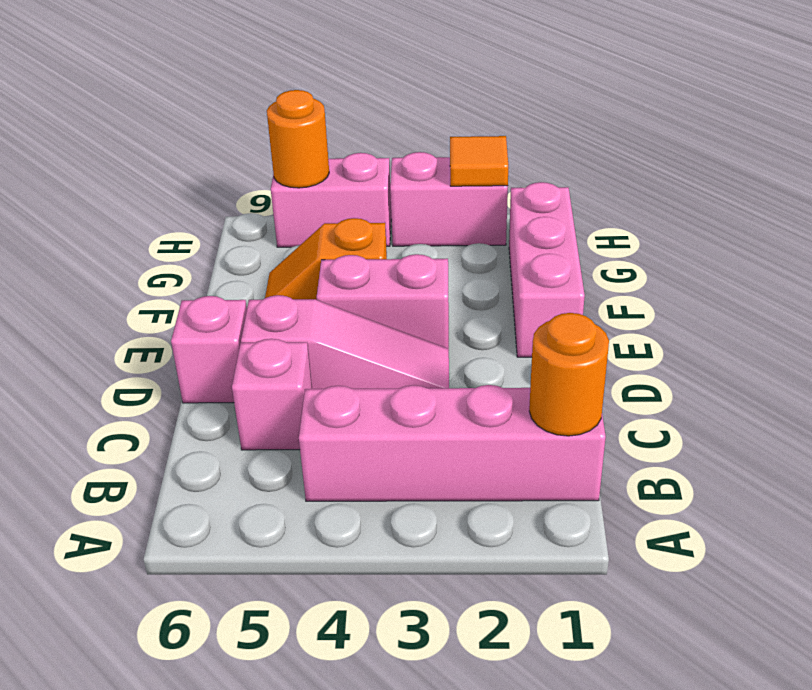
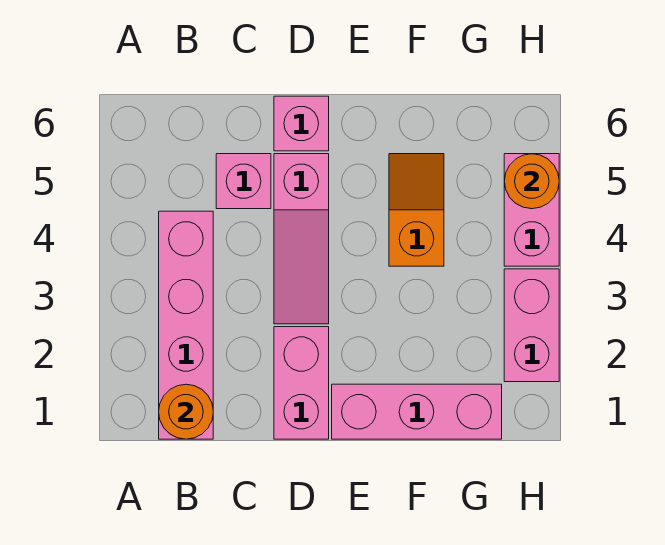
pink 1x2 brick [317,254,449,349] -> pink 1x2 brick moved to [274,327,329,439]
orange 1x1 tile [450,136,508,186] -> none

